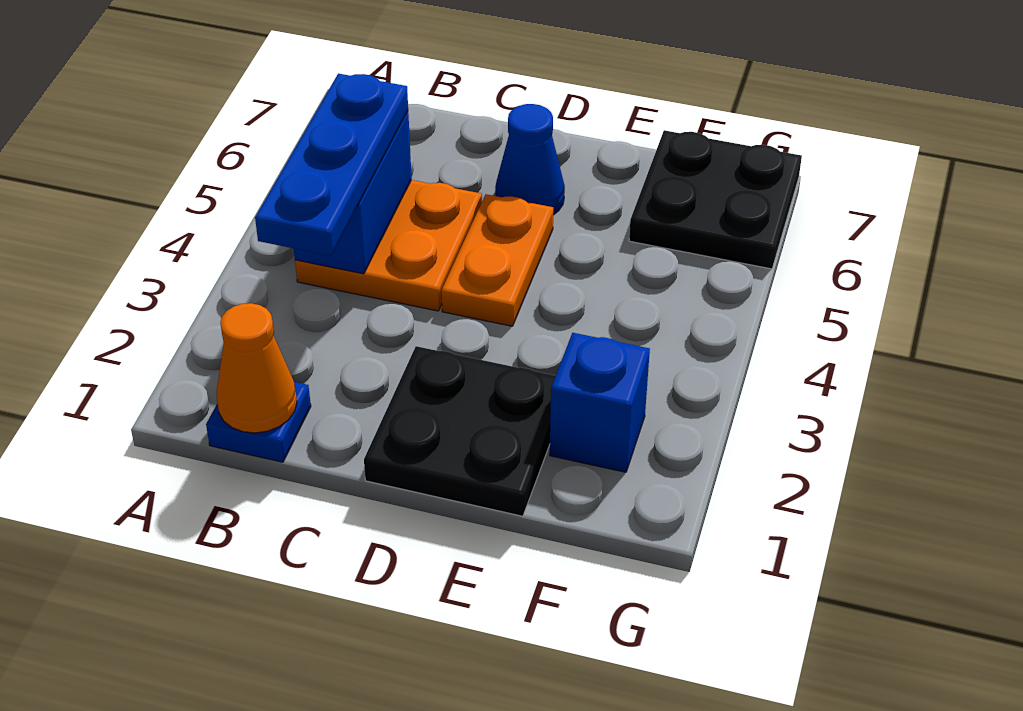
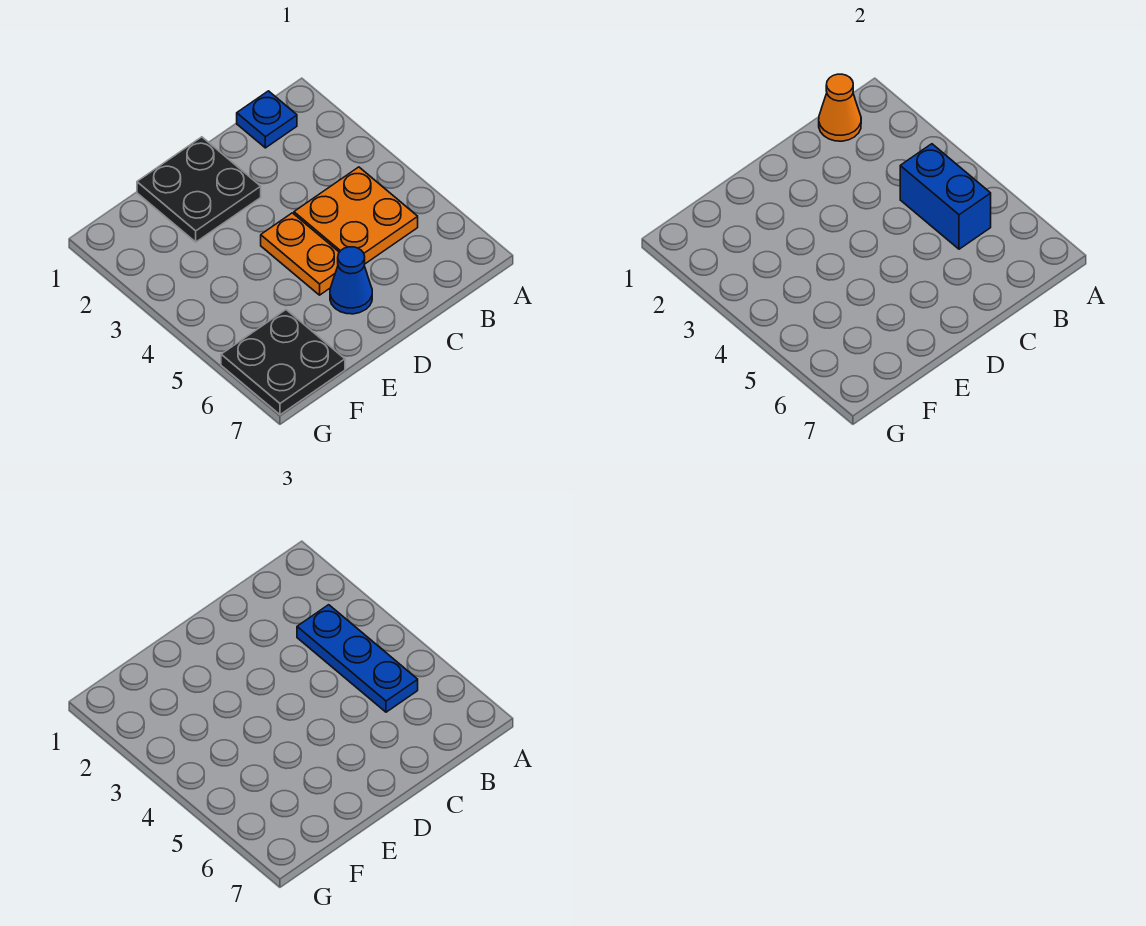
blue 1x1 brick [550,333,650,472] -> none

